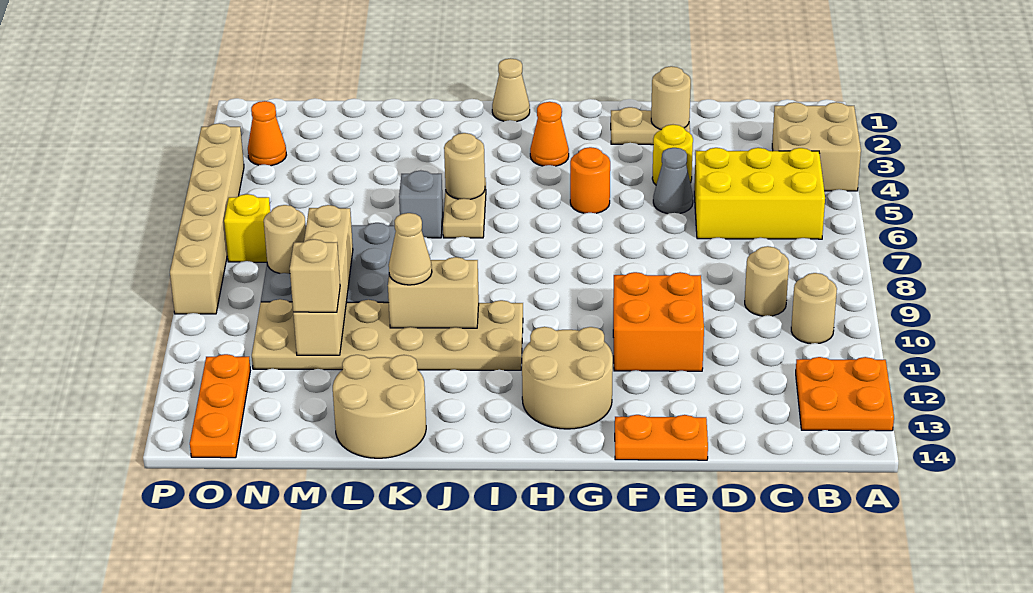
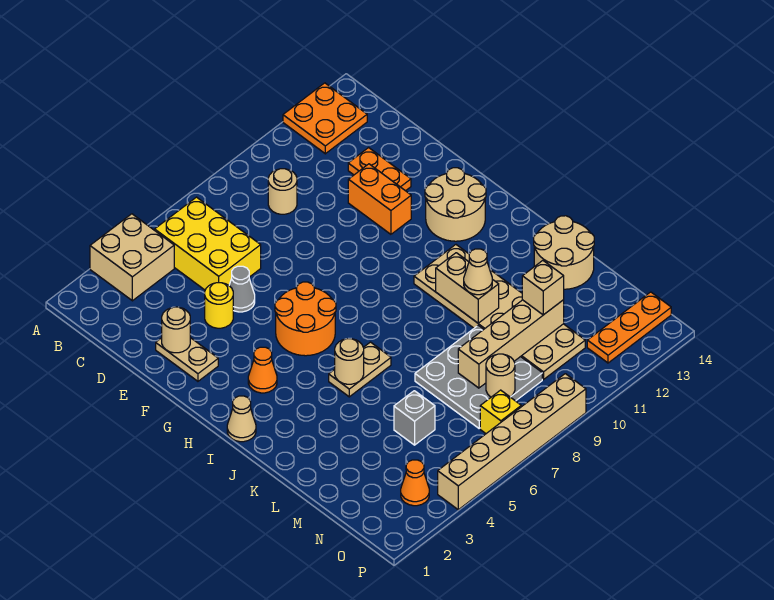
tan 1x1 round brick [791,273,837,344] -> none
orange 2x2 brick [613,272,704,371] -> orange 1x2 brick [348,164,411,234]
orange 1x2 plate [615,415,708,460] -> orange 1x2 plate moved to [348,148,411,191]
orange 1x1 round brick [570,147,610,213] -> orange 2x2 round brick [275,282,336,356]
grey 1x1 brick [399,170,443,238] -> grey 1x1 brick moved to [394,391,435,445]

